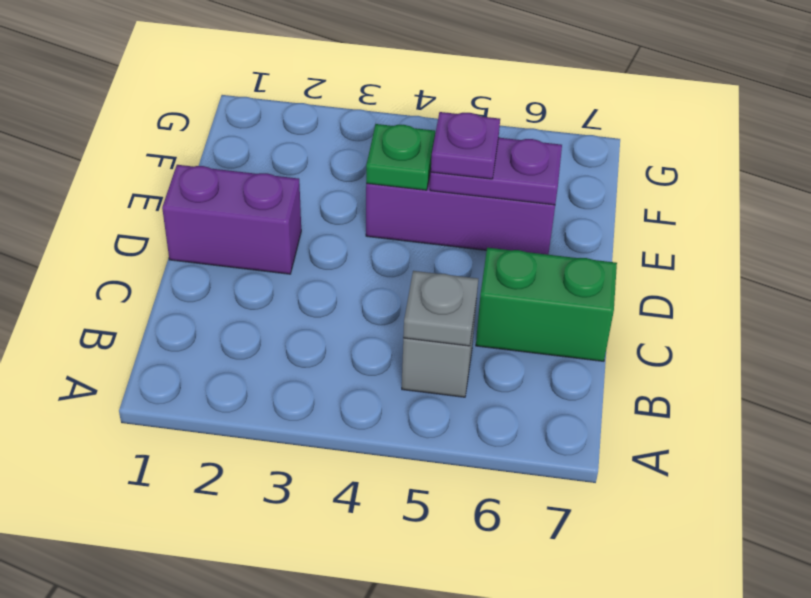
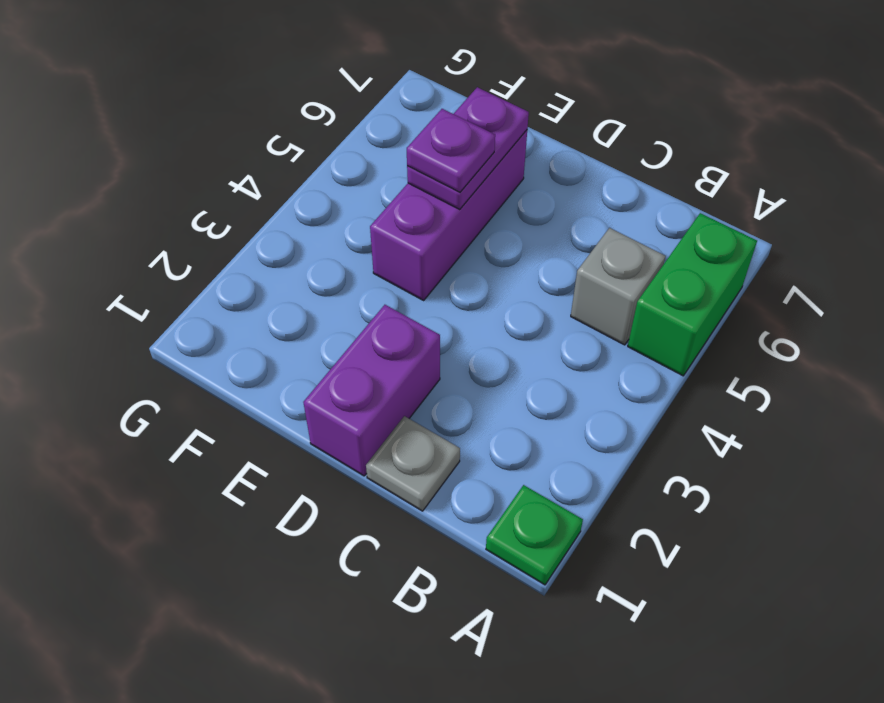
grey 1x1 plate [403,271,478,346] -> grey 1x1 plate moved to [366,416,460,511]
green 1x2 brick [476,248,617,361] -> green 1x2 brick moved to [628,213,757,376]
green 1x1 plate [366,124,435,190] -> green 1x1 plate moved to [486,485,583,585]

